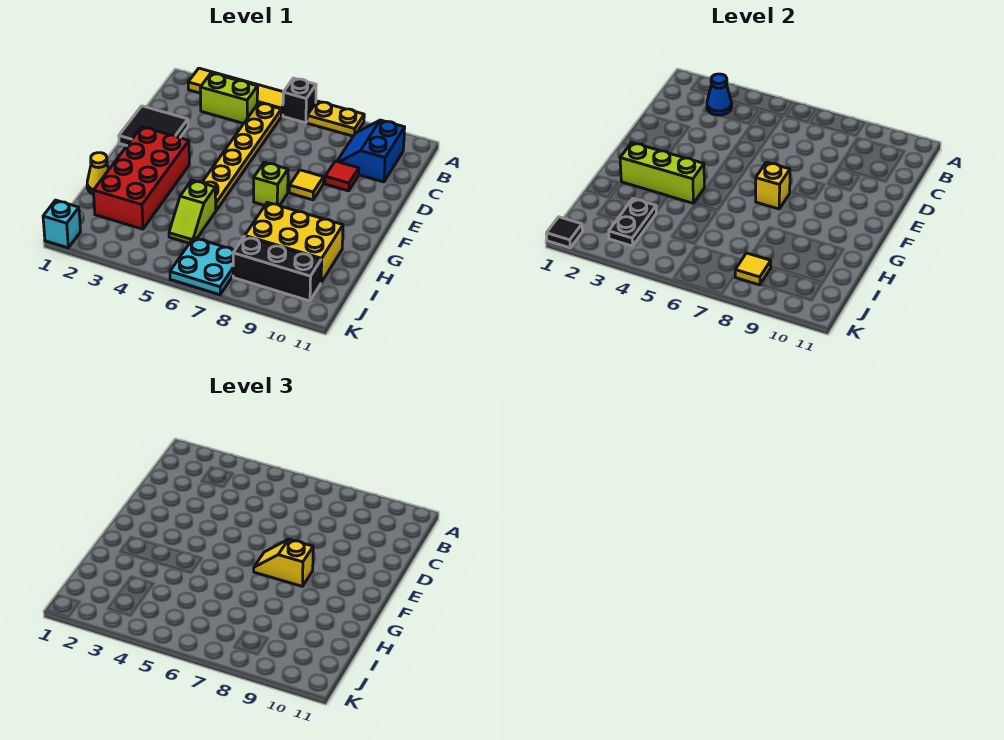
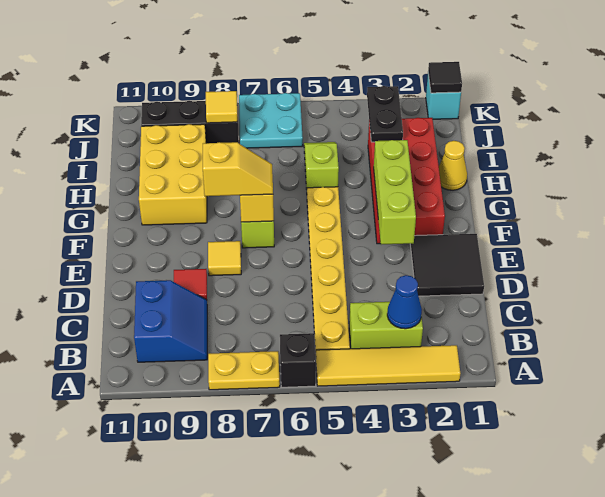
lime 1x3 brick [620,143,704,203] -> lime 1x3 brick turned to [374,140,416,245]
yellow 2x3 brick [245,202,343,283] -> yellow 2x3 brick turned to [139,124,207,225]

